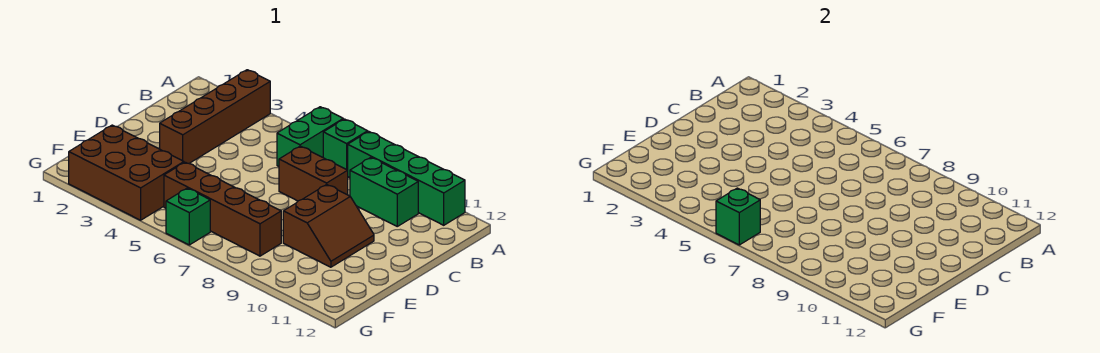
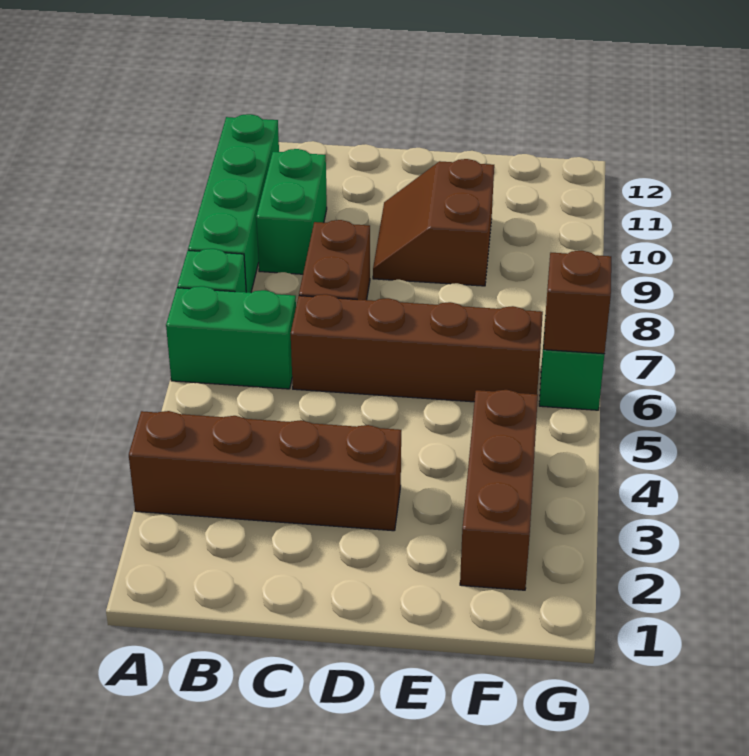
brown 2x2 slope [283,185,374,267] -> brown 2x2 slope turned to [373,159,494,286]
brown 2x3 brick [69,125,184,220] -> brown 1x3 brick [460,390,538,590]
brown 1x4 brick [164,162,281,256] -> brown 1x4 brick turned to [291,294,543,402]
green 1x1 brick [716,188,760,245] -> brown 1x1 brick [544,251,611,354]

